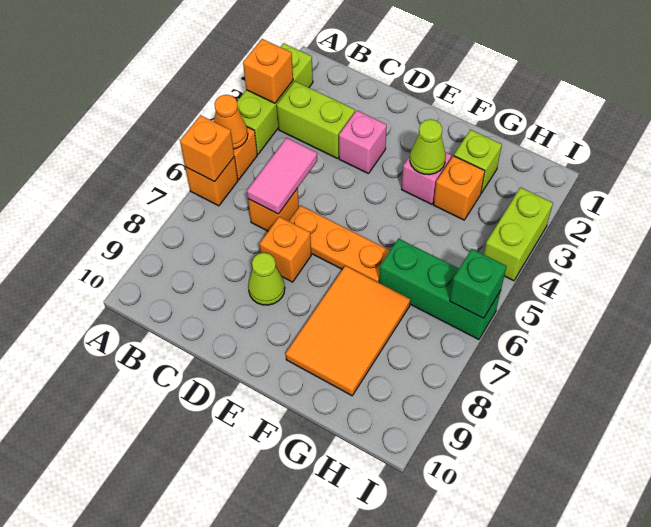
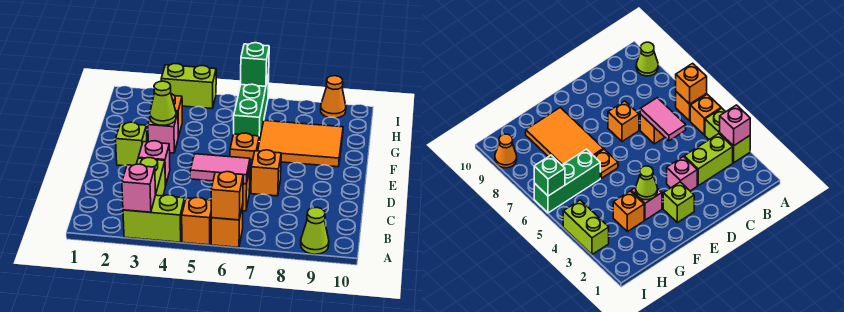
lime 1x3 brick [237,43,313,154] -> lime 1x2 brick [123,195,185,242]
orange 1x1 brick [243,39,293,103] -> pink 1x1 brick [122,164,156,212]
orange 1x1 cone [214,95,248,149] -> orange 1x1 cone moved to [321,76,346,118]
orange 1x3 plate [289,205,390,283] -> orange 1x1 plate [230,133,259,160]
lime 1x1 cone [248,253,285,305] -> lime 1x1 cone moved to [301,207,329,254]
lime 1x1 brick [454,130,502,193] -> lime 1x1 brick moved to [116,122,147,166]

